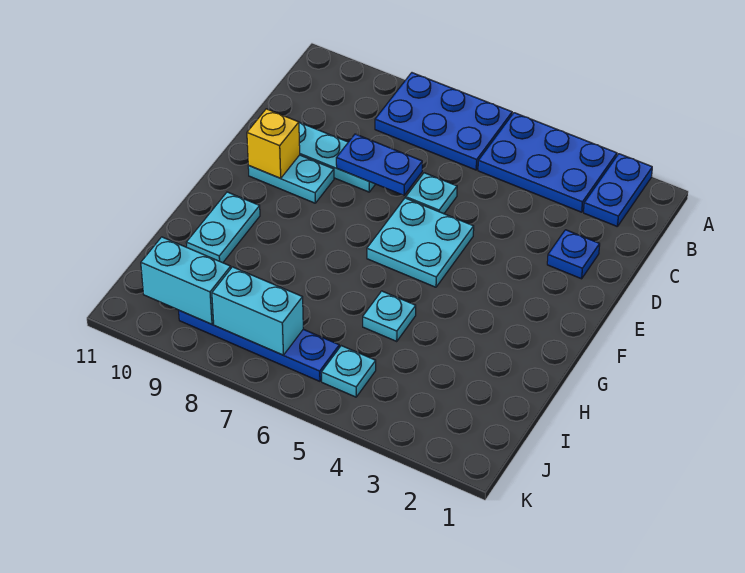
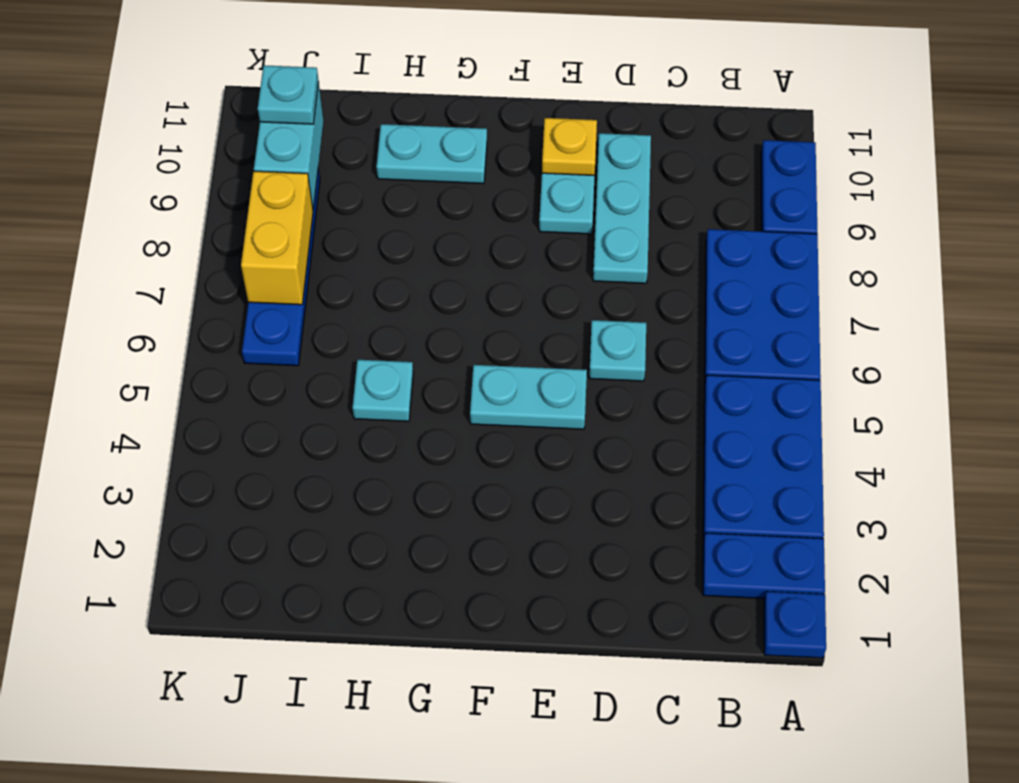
blue 1x1 plate [547,230,600,279] -> blue 1x1 plate moved to [764,591,826,658]
blue 1x2 plate [336,134,422,195] -> blue 1x2 plate moved to [761,140,817,234]
cyan 2x2 plate [367,198,474,287] -> cyan 1x2 plate [470,365,587,429]
yellow 1x1 brick [247,109,300,178] -> yellow 1x1 plate [542,118,597,176]
cyan 1x1 plate [321,346,376,397] -> cyan 1x1 plate moved to [258,65,319,124]
cyan 1x2 brick [212,267,303,355] -> yellow 1x2 brick [241,171,313,305]

